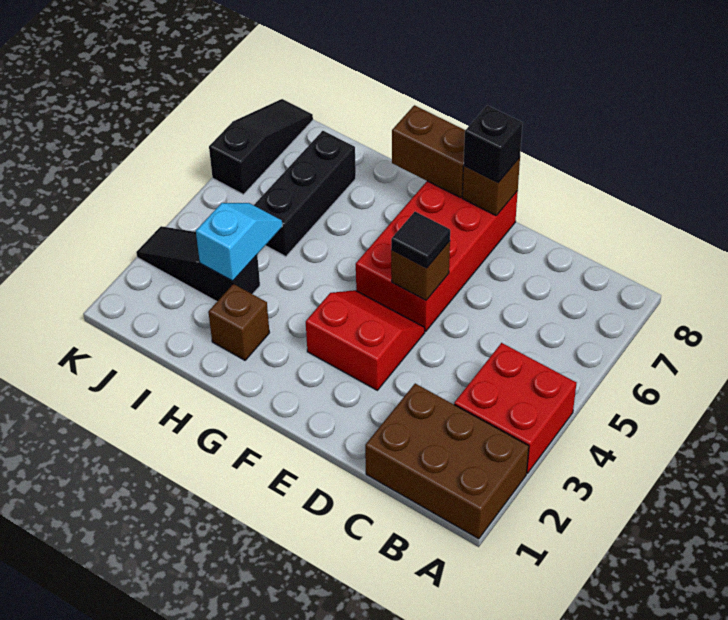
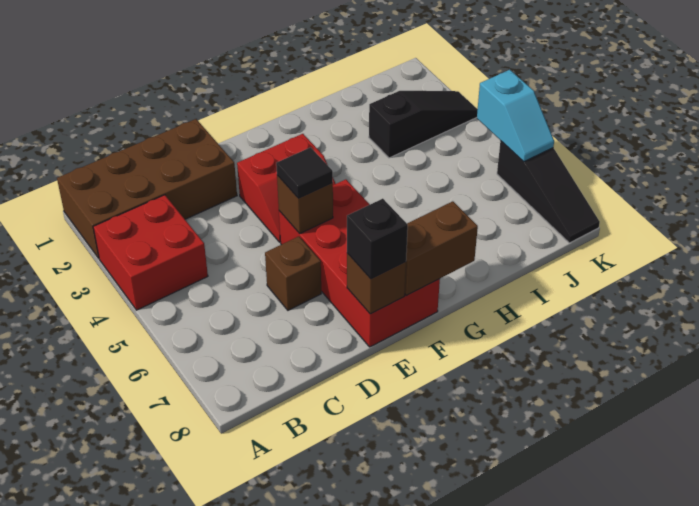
brown 2x3 brick [365,384,529,539] -> brown 2x4 brick [57,119,237,258]
brown 1x1 brick [208,284,270,360] -> brown 1x1 brick moved to [265,237,321,310]
cyan 1x2 slope [196,203,282,281] -> cyan 1x2 slope moved to [477,70,554,162]
black 1x3 brick [254,131,356,257] -> none

